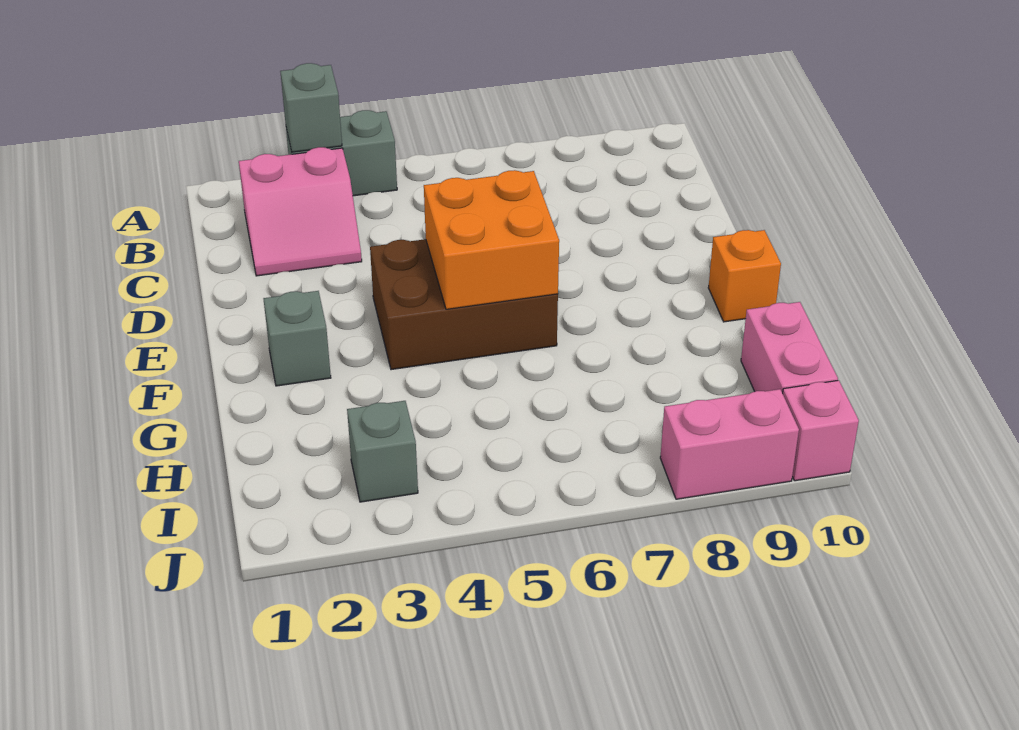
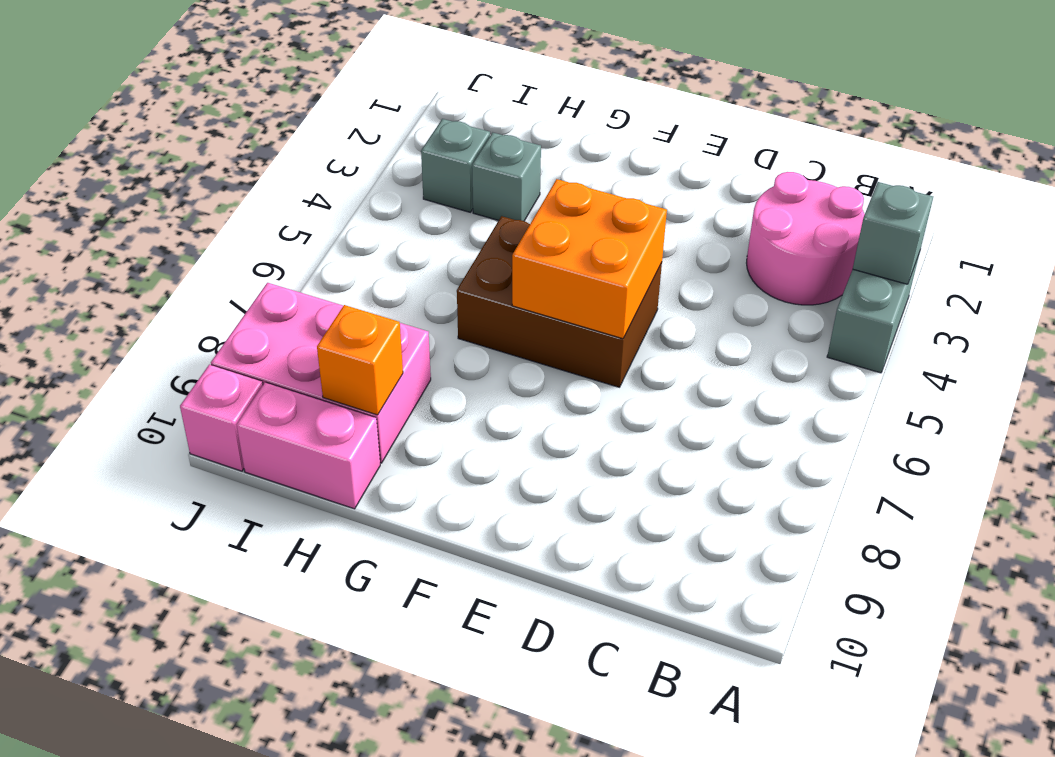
pink 2x2 slope [239,147,362,276] -> pink 2x2 round brick [747,172,865,305]
brown 2x3 brick [370,239,558,370] -> brown 2x3 brick turned to [457,216,662,387]
grey 1x1 brick [263,291,331,386] -> grey 1x1 brick moved to [472,133,541,221]
orange 1x1 brick [708,230,781,322] -> orange 1x1 brick moved to [317,305,403,415]
pink 1x2 brick [660,389,799,499] -> pink 2x3 brick [211,283,431,463]

